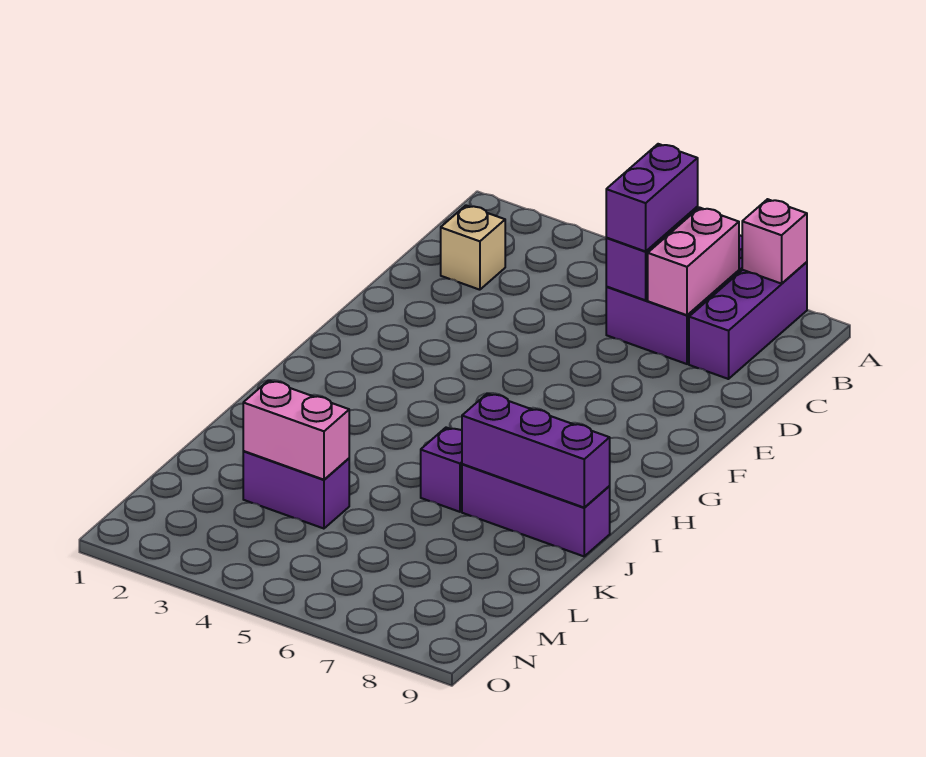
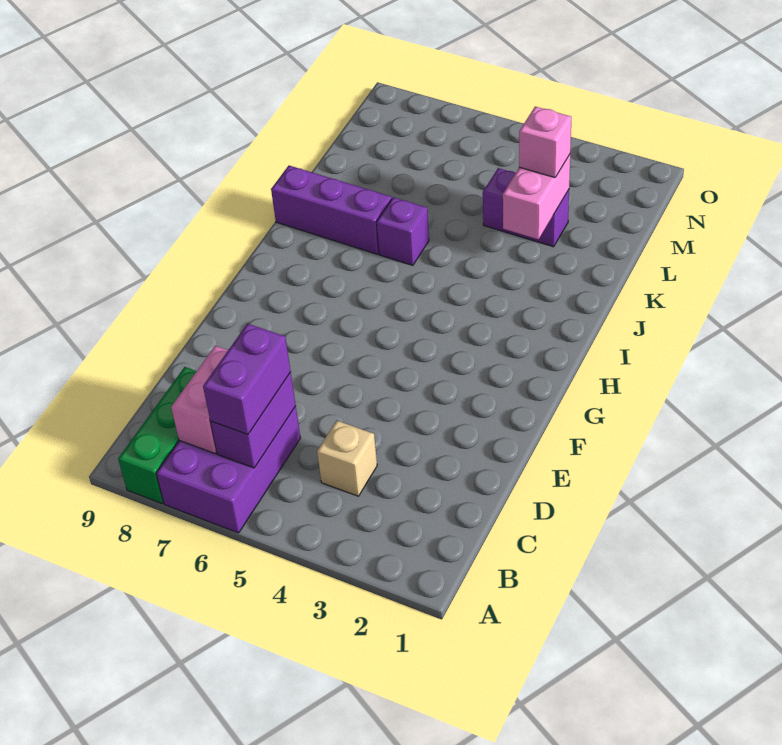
purple 1x3 brick [689,262,807,379] -> green 1x3 brick [118,367,197,504]
pink 1x1 brick [742,199,807,284] -> pink 1x1 brick moved to [519,107,571,177]
tan 1x1 brick [441,205,505,290] -> tan 1x1 brick moved to [317,421,377,496]
purple 1x3 brick [462,393,610,508] -> none
pink 1x2 brick [243,380,349,480] -> pink 1x2 brick turned to [503,155,570,239]

